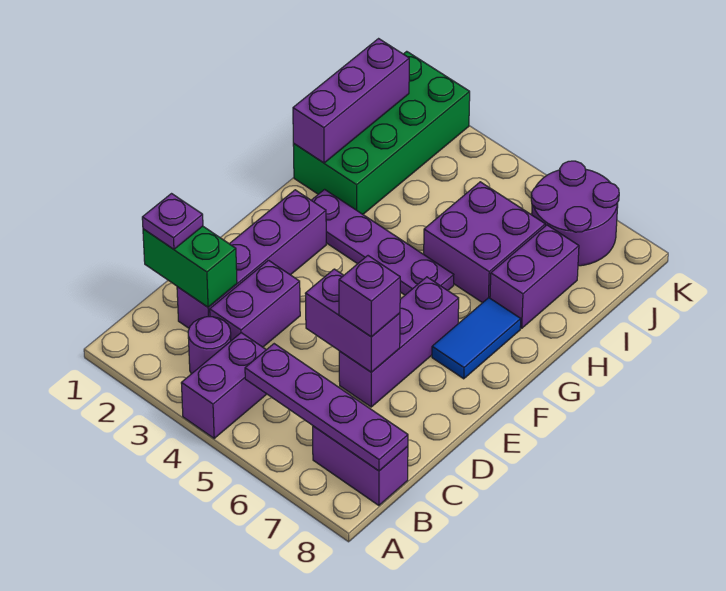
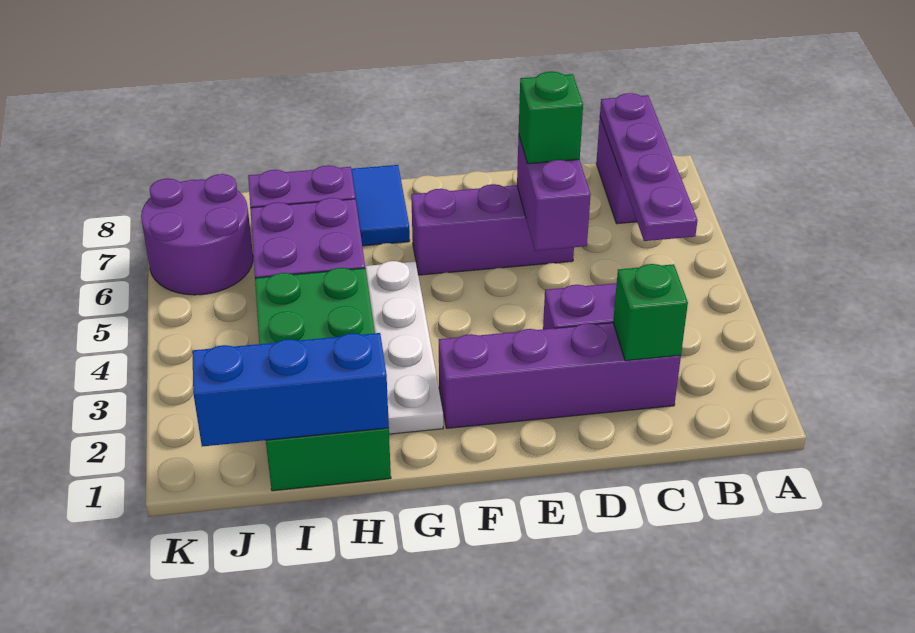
purple 1x2 brick [181,333,266,438] -> none
purple 1x1 round brick [188,317,231,374] -> none
green 1x2 brick [143,226,237,307] -> green 1x1 brick [613,264,688,361]
purple 1x1 plate [142,194,203,249] -> none
purple 1x1 brick [339,256,400,337] -> green 1x1 brick [519,72,583,164]
blue 1x2 tile [432,298,521,379] -> blue 1x2 tile turned to [351,165,410,246]
purple 1x4 plate [311,189,454,295] -> white 1x4 plate [365,261,443,434]
green 2x4 brick [293,51,470,214] -> green 2x4 brick turned to [255,268,391,491]
purple 1x3 brick [293,39,409,163] -> blue 1x3 brick [192,333,389,446]

